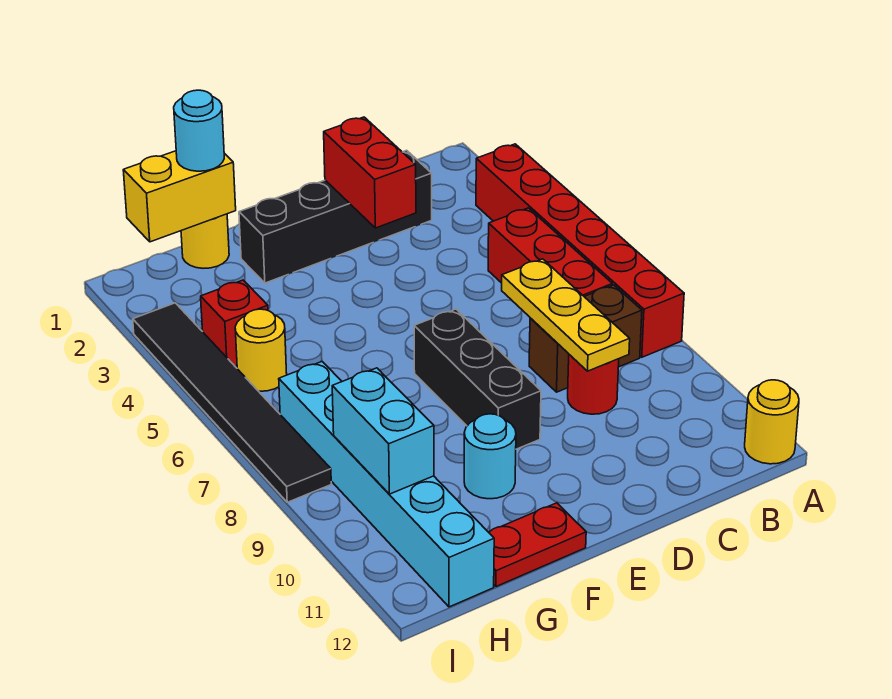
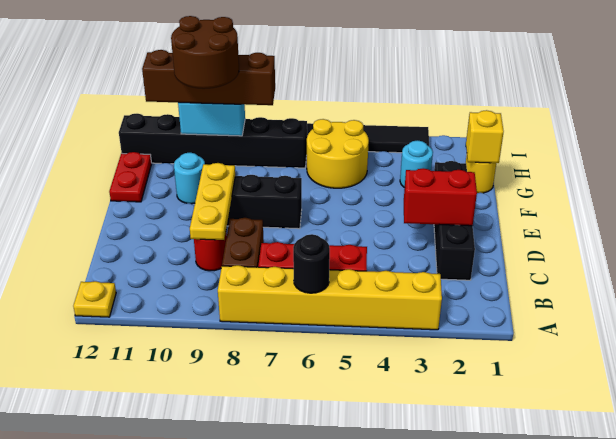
red 1x6 brick [476,144,684,357] -> yellow 1x6 brick [218,265,442,330]
none -> black 1x1 round brick [293,234,330,293]
yellow 1x1 round brick [745,380,799,464] -> yellow 1x1 plate [73,281,116,317]
yellow 1x3 plate [502,259,630,371] -> yellow 1x3 plate turned to [190,163,235,240]
yellow 1x2 brick [123,151,236,242] -> yellow 1x1 brick [466,110,504,163]
cyan 1x1 round brick [174,90,224,171] -> cyan 1x1 round brick moved to [400,140,433,188]
none -> brown 2x2 round brick [171,16,239,89]
red 1x1 brick [201,280,268,367] -> none
yellow 1x1 round brick [235,309,287,391] -> yellow 2x2 round brick [307,119,369,188]
cyan 1x6 brick [279,362,494,607] -> black 1x6 brick [119,114,307,168]
none -> brown 1x4 brick [142,50,275,105]

